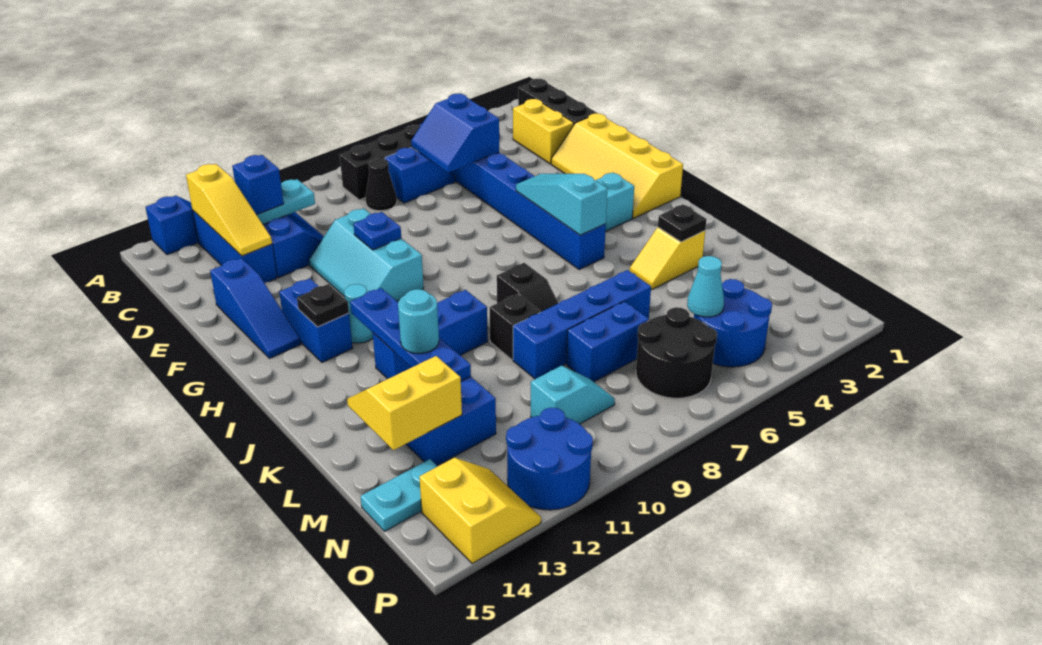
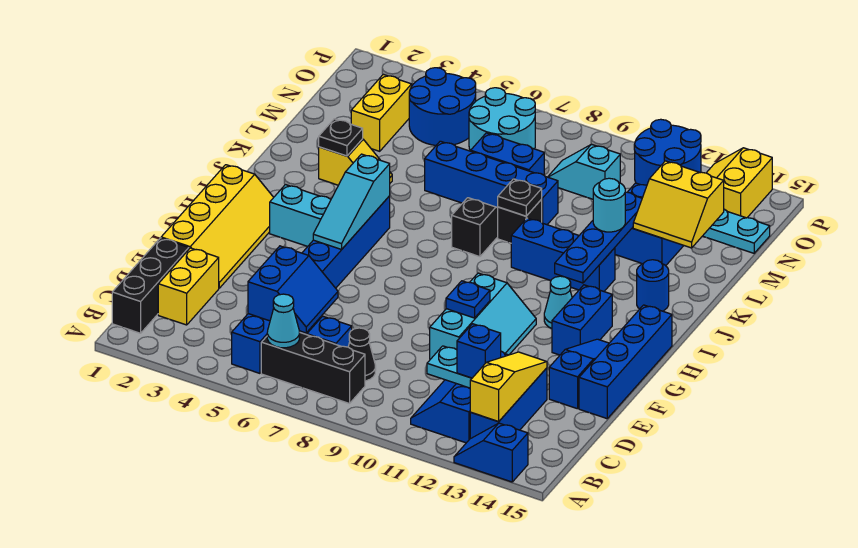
none -> blue 1x4 brick [579,305,672,419]
black 1x1 plate [297,284,349,327] -> black 1x1 plate moved to [498,179,542,216]
none -> blue 1x1 round brick [637,260,669,311]
none -> yellow 1x2 brick [351,74,412,151]
cyan 1x1 cone [687,256,724,317] -> cyan 1x1 cone moved to [267,294,300,348]
black 2x2 round brick [636,307,717,398] -> cyan 2x2 round brick [469,88,535,151]

